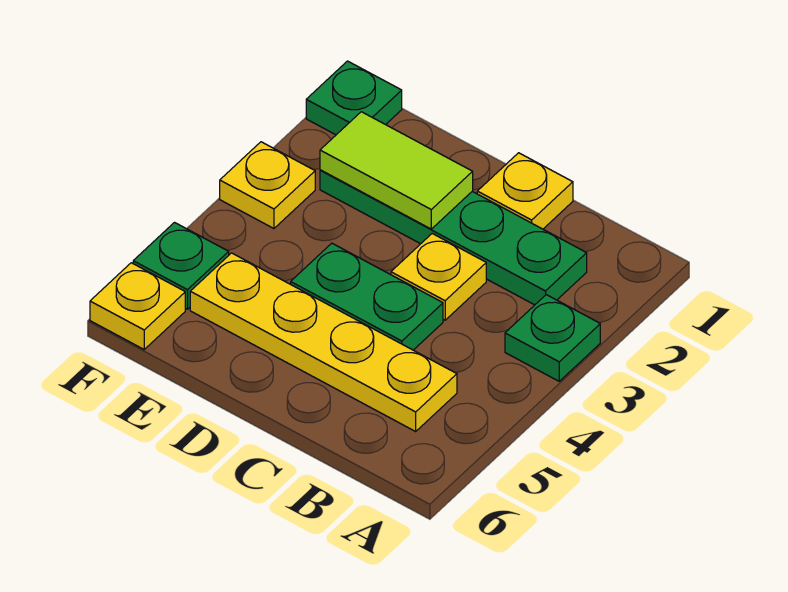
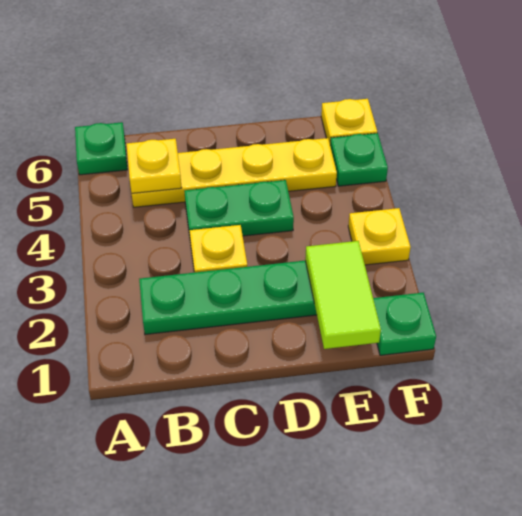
green 1x1 plate [505,295,600,381] -> green 1x1 plate moved to [75,122,127,175]
yellow 1x1 plate [477,153,573,229] -> yellow 1x1 plate moved to [127,139,182,193]
lime 1x2 tile [320,112,473,229] -> lime 1x2 tile turned to [305,241,381,349]

